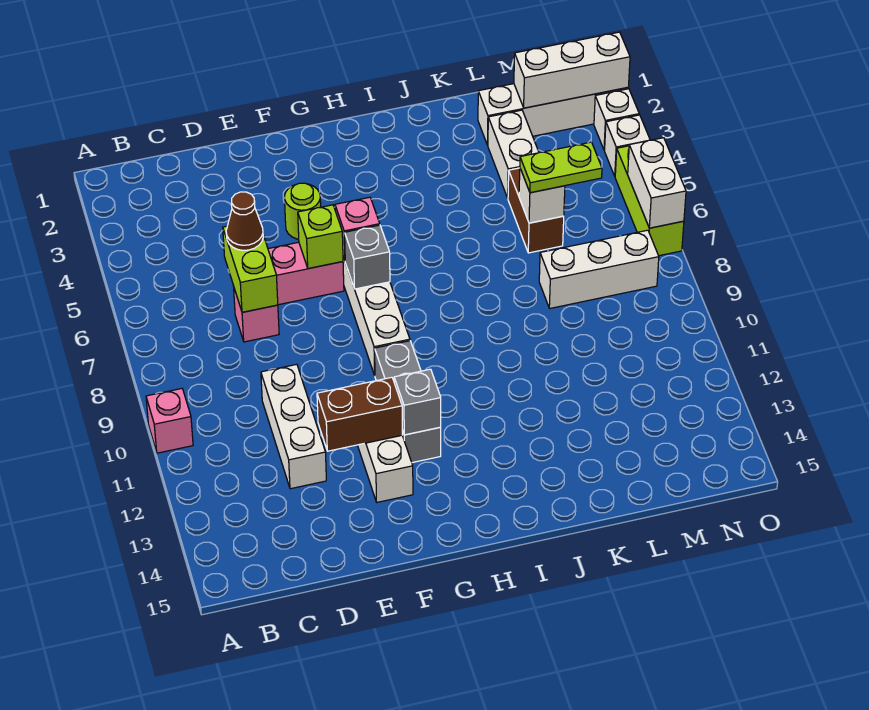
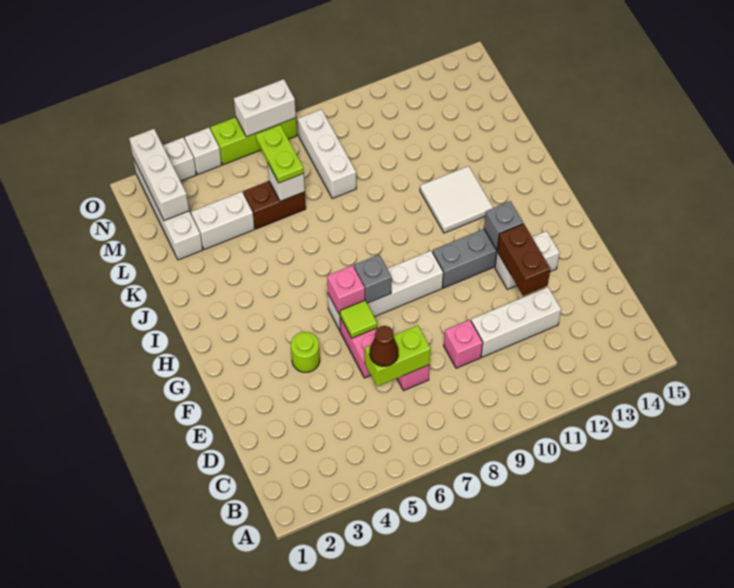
pink 1x1 brick [146,389,193,453] -> pink 1x1 brick moved to [444,320,483,368]
lime 1x1 brick [298,205,343,269] -> lime 1x1 tile [340,300,377,338]
none -> white 2x2 tile [420,166,493,233]

